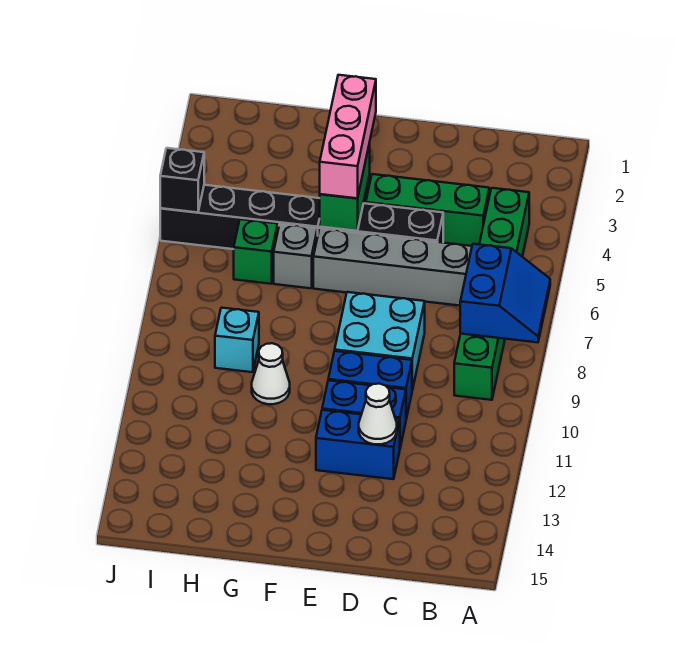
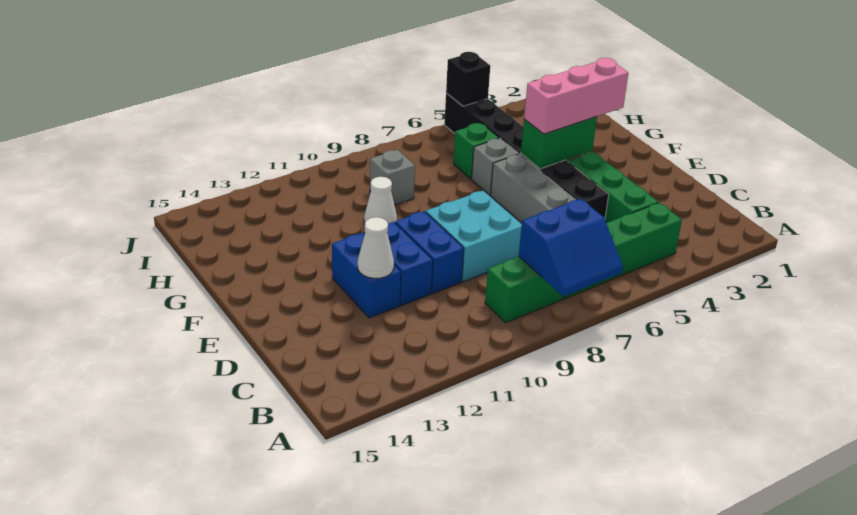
cyan 1x1 brick [215,308,259,372] -> grey 1x1 brick [370,150,415,205]

